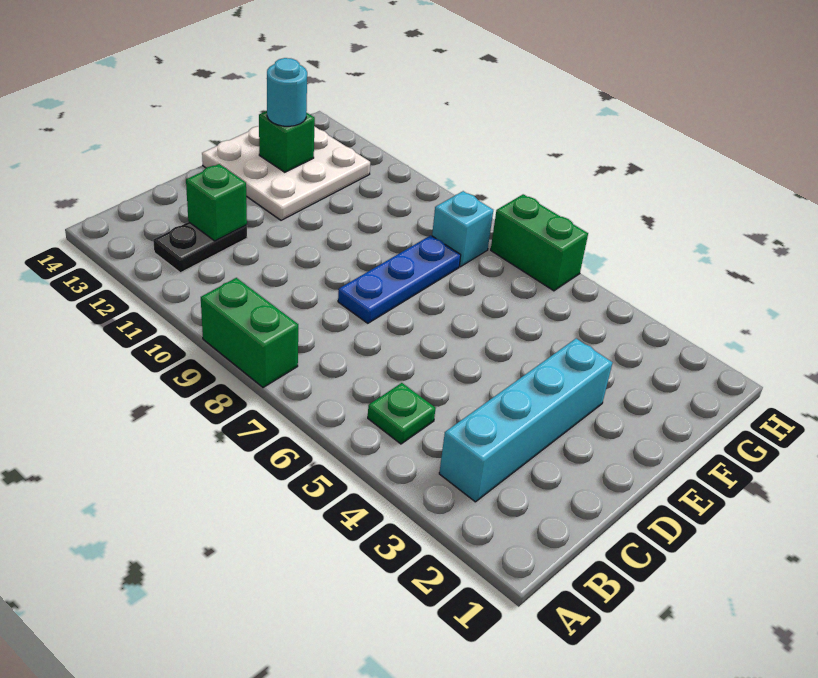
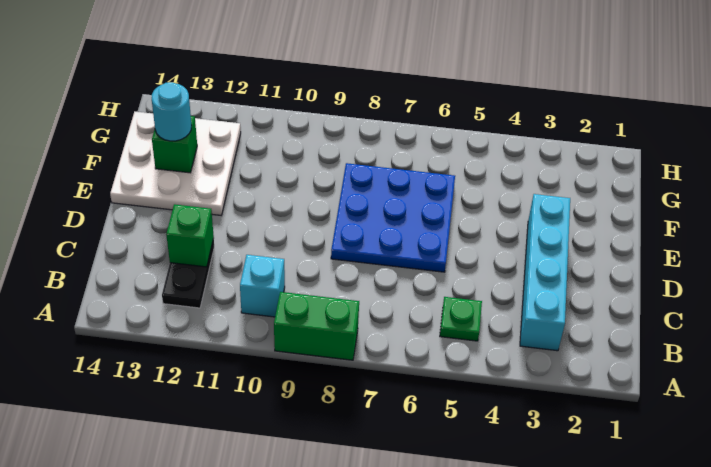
blue 1x3 plate [338,235,461,323] -> blue 3x3 plate [331,163,455,272]
cyan 1x1 brick [432,191,493,267] -> cyan 1x1 brick moved to [240,255,285,317]
green 1x2 brick [491,194,588,291] -> none

